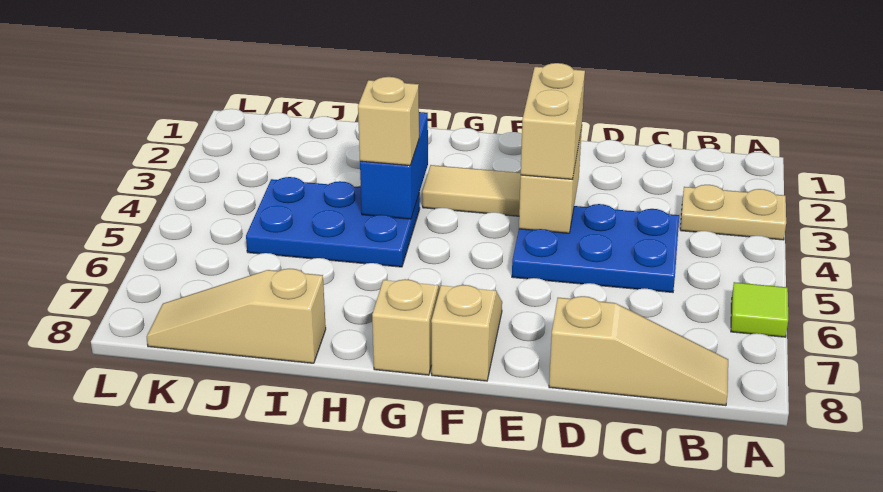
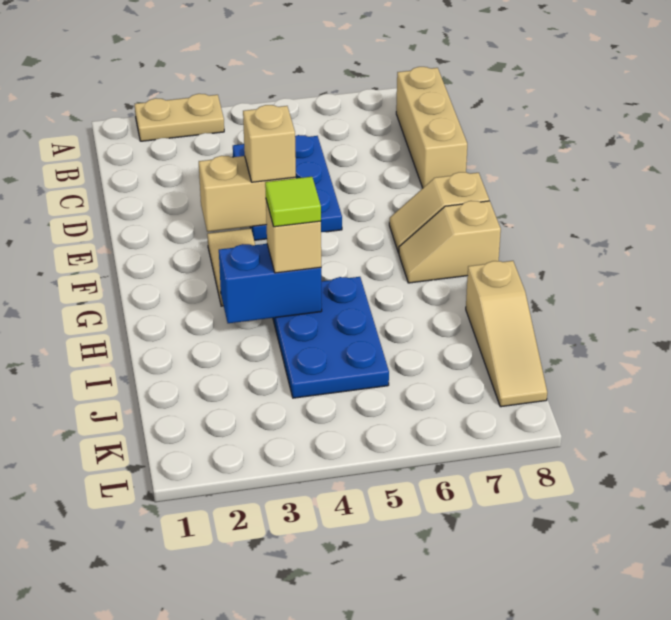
tan 1x2 plate [680,185,786,240] -> tan 1x2 plate turned to [135,94,224,141]
lime 1x1 tile [731,282,788,337] -> lime 1x1 tile moved to [265,177,321,227]
tan 1x3 slope [549,296,728,406] -> tan 1x3 brick [396,67,467,188]
tan 1x2 brick [521,63,585,180] -> tan 1x1 brick [243,105,296,182]

